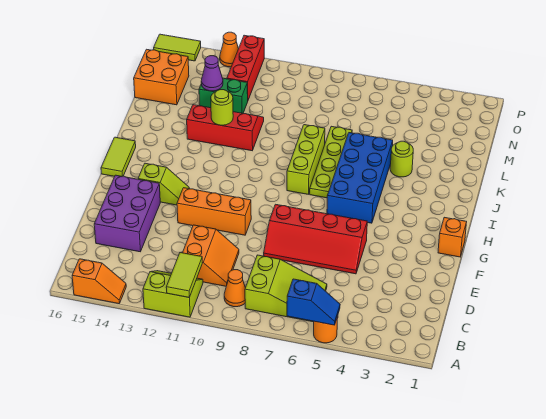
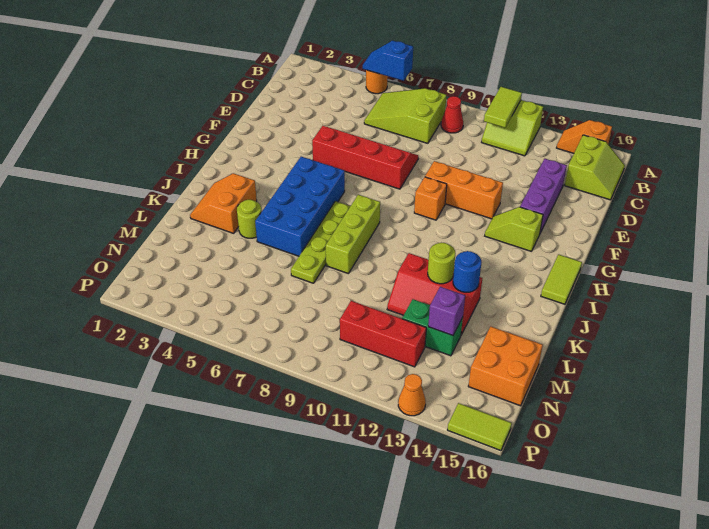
orange 1x1 cone [224,270,245,307] -> red 1x1 cone [441,96,463,133]
none -> lime 2x2 slope [565,135,625,200]
orange 2x2 slope [183,225,239,286] -> orange 2x2 slope moved to [190,173,257,233]
purple 2x3 brick [94,175,160,252] -> purple 1x3 brick [520,159,567,233]
orange 1x1 brick [438,217,466,257] -> orange 1x1 brick moved to [414,177,447,220]
none -> blue 1x1 round brick [453,251,482,292]
purple 1x1 cone [201,56,223,91] -> purple 1x1 brick [428,287,465,335]
red 1x3 brick [227,35,264,100] -> red 1x3 brick turned to [340,301,426,367]

